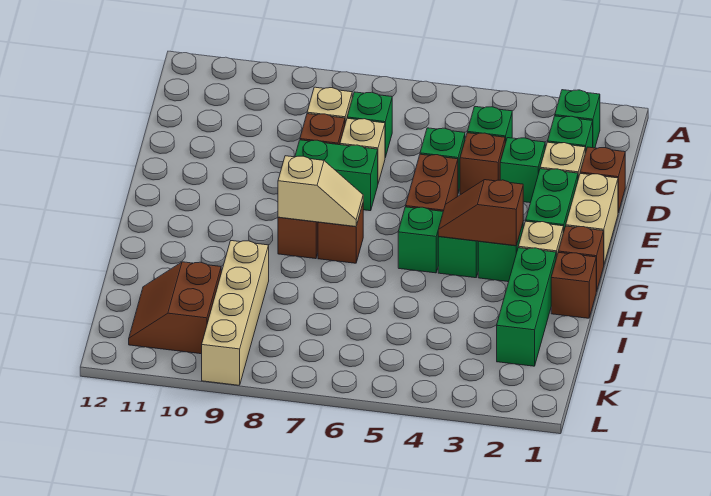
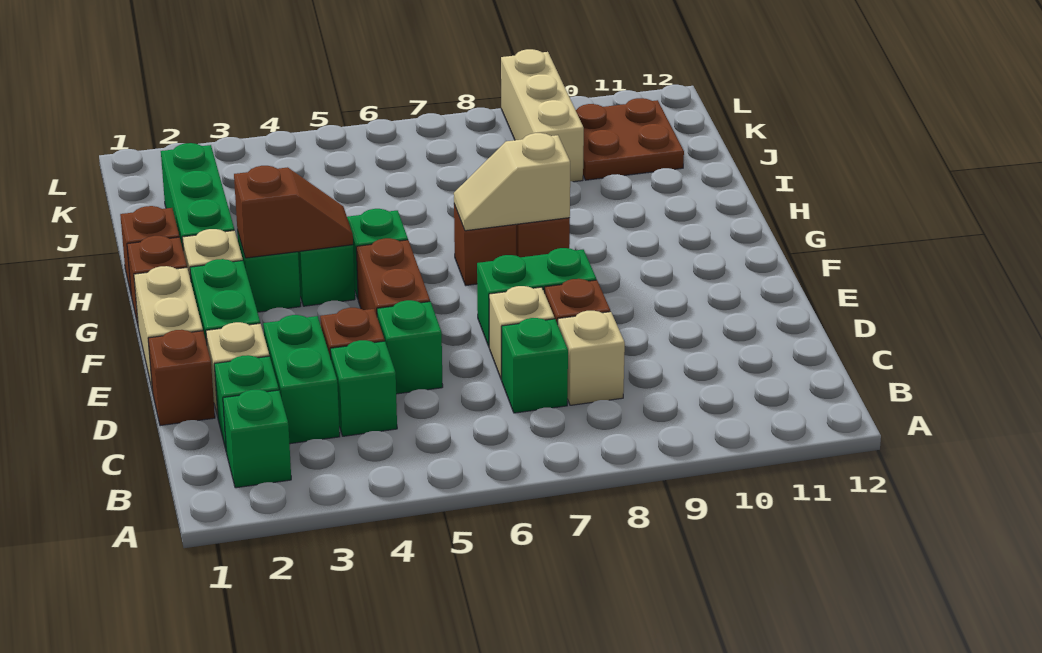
green 1x1 brick [500,138,545,203] -> green 1x2 brick [263,315,340,444]
tan 1x4 brick [202,241,269,385] -> tan 1x3 brick [501,49,584,182]
brown 2x2 slope [129,262,221,354] -> brown 2x2 plate [576,98,684,180]

